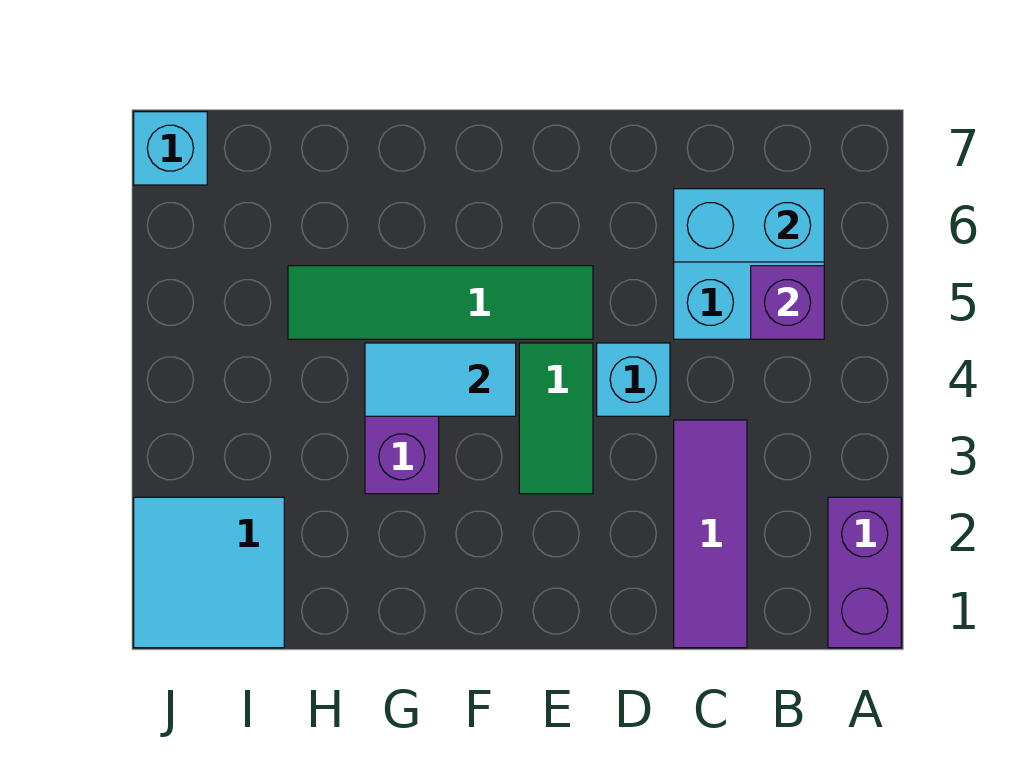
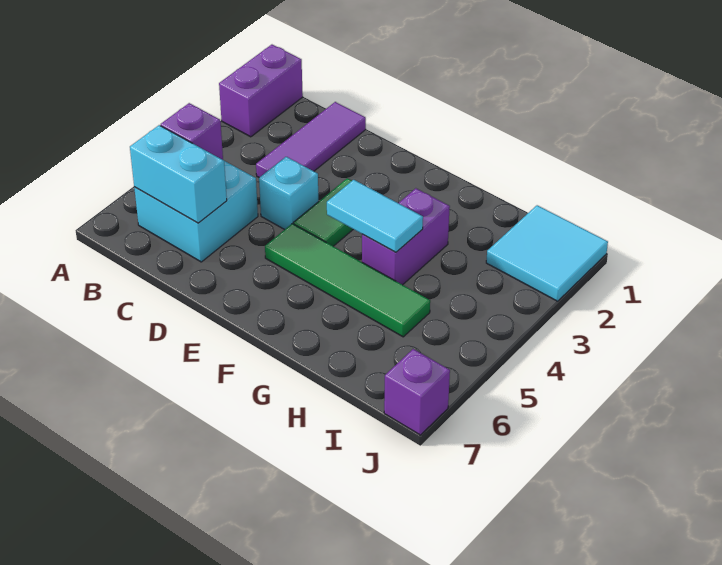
cyan 1x1 brick [134,112,207,185] -> purple 1x1 brick [384,349,450,435]

